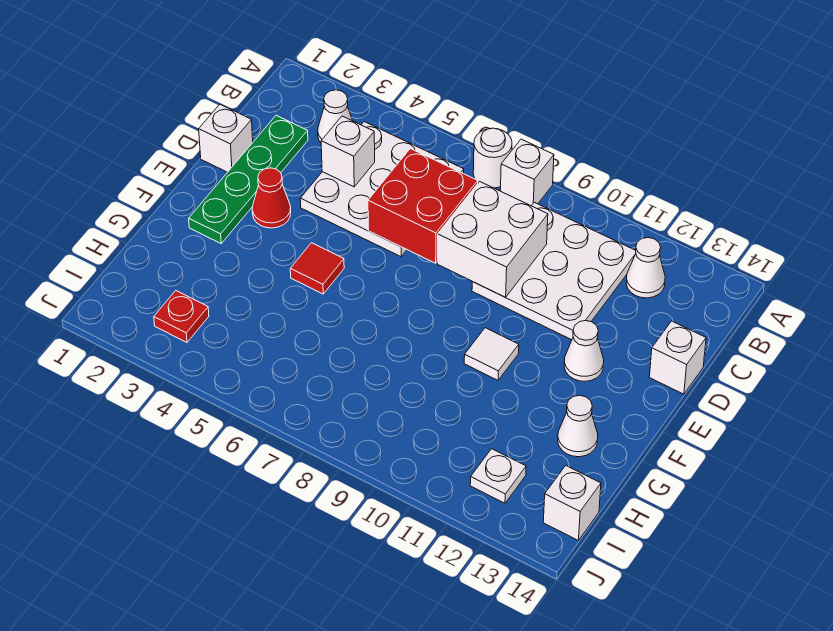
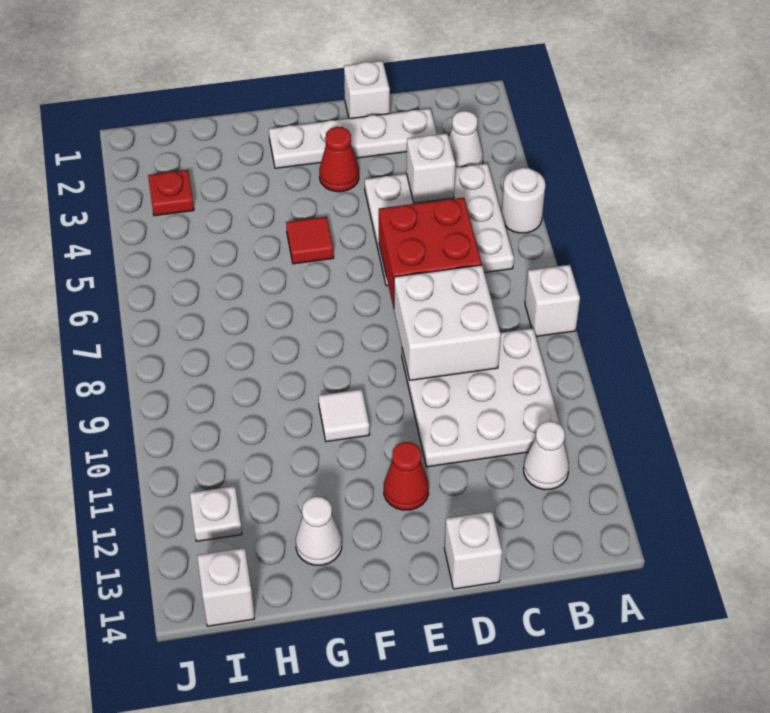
white 1x1 round brick [473,128,512,188] -> white 1x1 round brick moved to [502,168,545,233]
green 1x4 plate [189,115,308,243] -> white 1x4 plate [269,109,437,168]
white 1x1 cone [564,320,604,381] -> red 1x1 cone [384,442,429,510]

